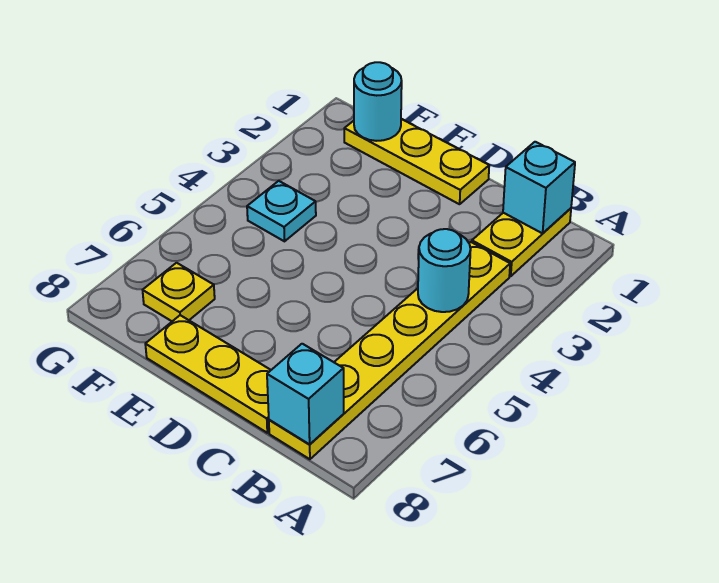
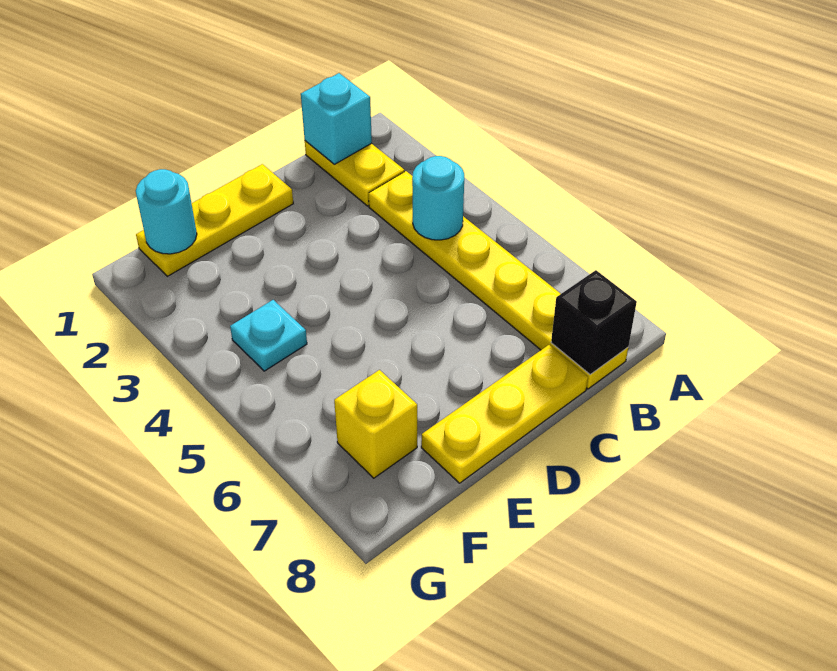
cyan 1x1 brick [267,344,344,444] -> black 1x1 brick [551,270,637,375]
yellow 1x1 plate [143,263,215,321] -> yellow 1x1 brick [334,370,417,478]

